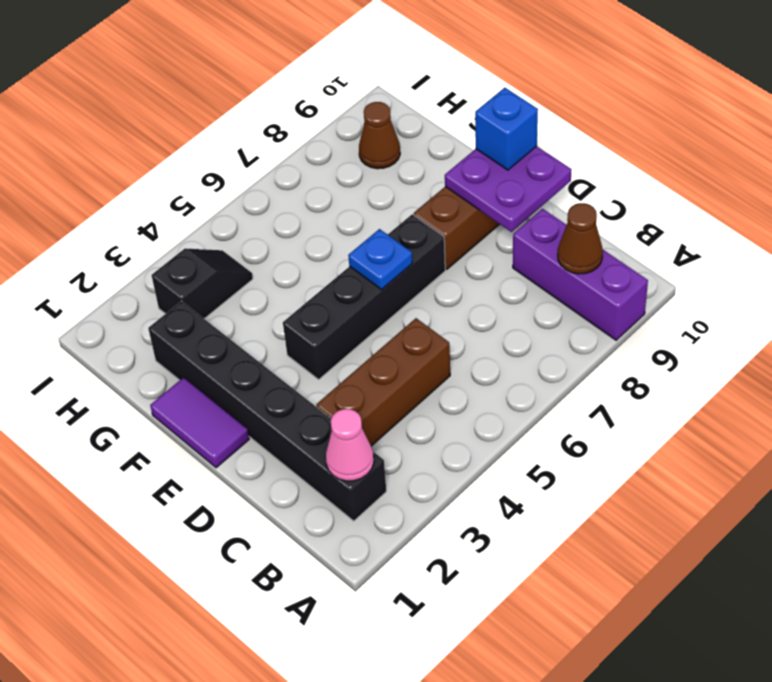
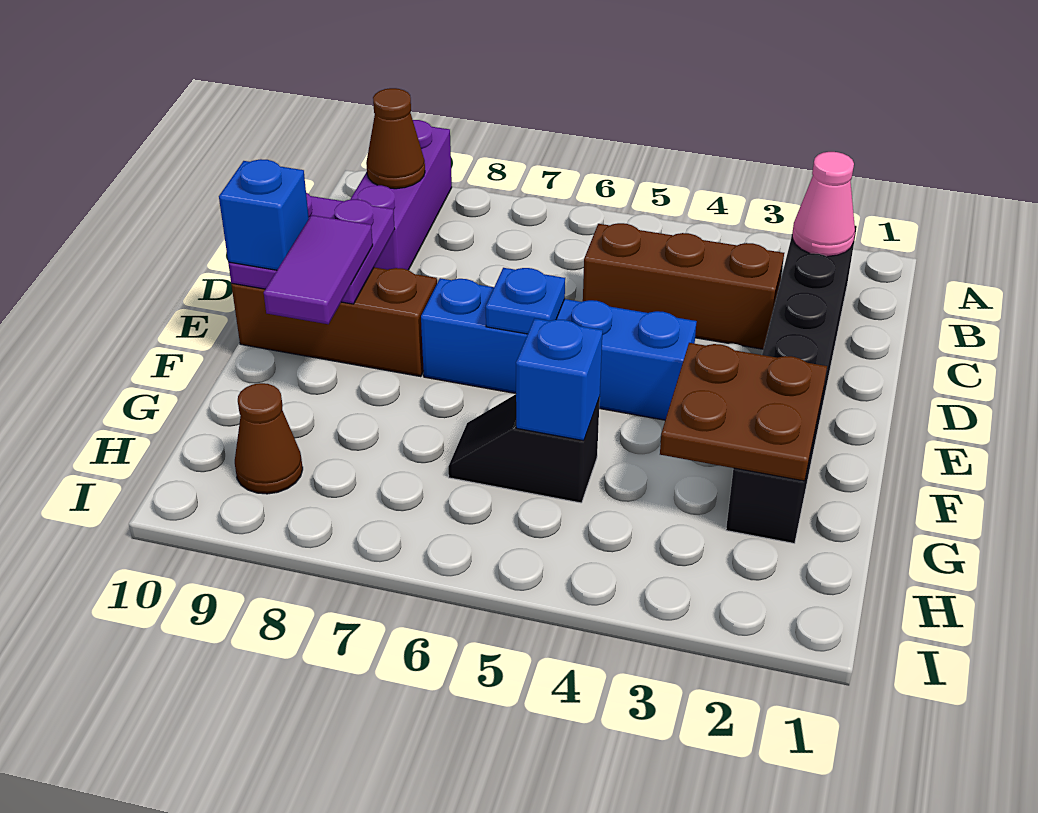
purple 1x2 tile [150,378,249,468] -> purple 1x2 tile moved to [264,215,373,324]
black 1x4 brick [283,214,445,379] -> blue 1x4 brick [421,278,697,420]
none -> brown 2x2 plate [660,343,827,481]
none -> blue 1x1 brick [516,319,603,441]
black 1x2 slope [152,248,253,319] -> black 1x2 slope moved to [448,394,600,503]

